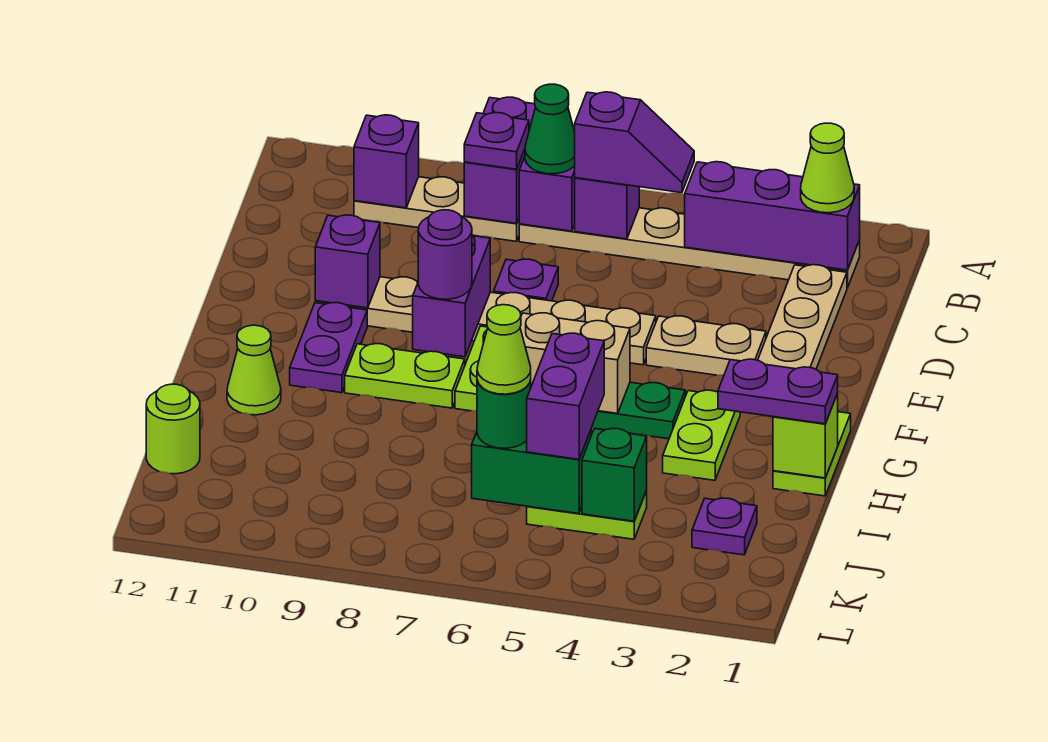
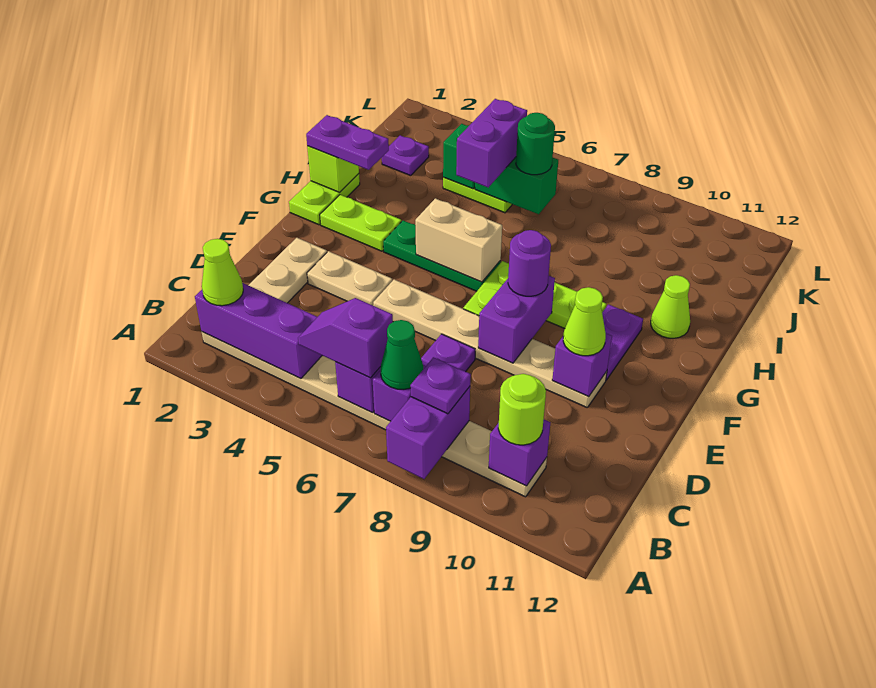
lime 1x2 plate [663,390,740,480] -> lime 1x2 plate turned to [320,195,401,251]
lime 1x1 cone [477,305,531,394] -> lime 1x1 cone moved to [563,287,606,356]
lime 1x1 round brick [146,384,200,474] -> lime 1x1 round brick moved to [498,374,546,445]

